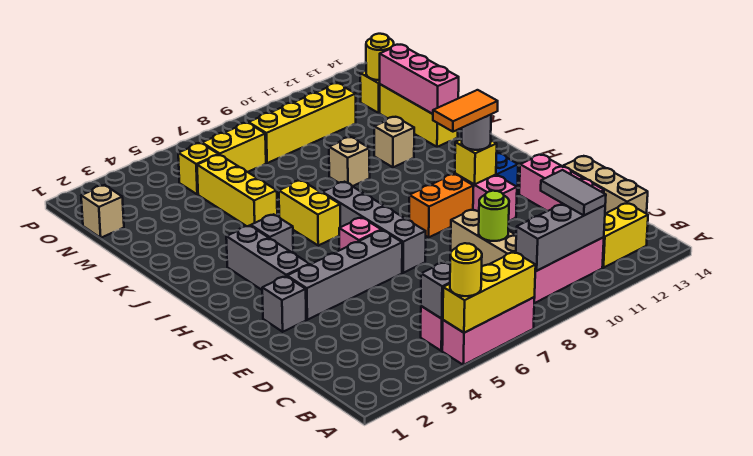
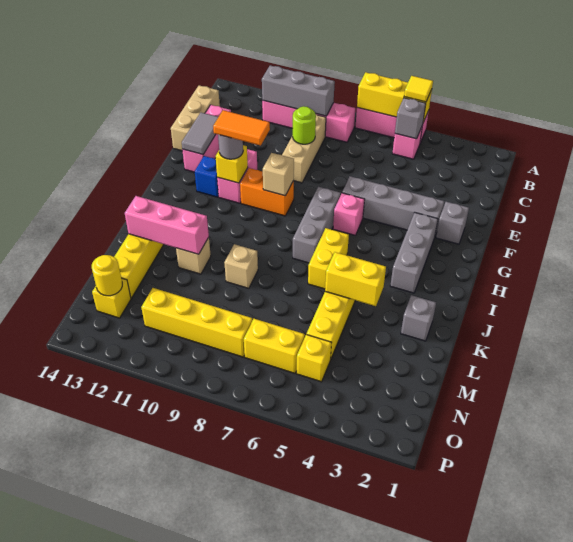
yellow 1x1 round brick [450,243,482,296] -> yellow 1x1 tile [404,76,433,102]
grey 1x2 tile [541,170,606,215] -> grey 1x2 tile moved to [182,112,218,154]
yellow 1x2 brick [602,203,648,268] -> yellow 1x2 brick moved to [325,252,386,306]
grey 1x4 brick [322,182,426,273] -> grey 1x3 brick [293,187,341,263]
grey 1x1 brick [251,214,293,253] -> grey 1x1 brick moved to [401,295,436,341]
pink 1x3 brick [380,45,459,114] -> pink 1x3 brick turned to [125,196,209,254]
tan 1x1 brick [81,185,124,238] -> tan 1x1 brick moved to [263,153,294,196]

